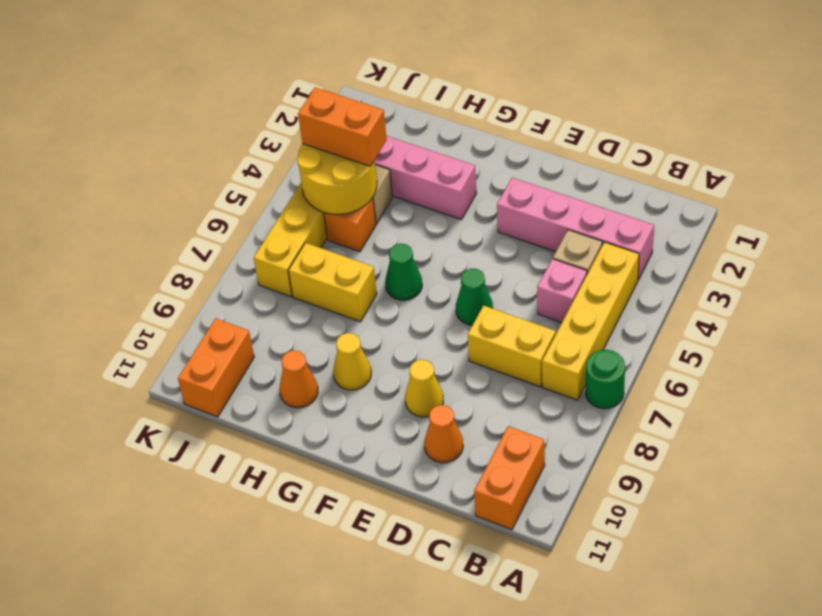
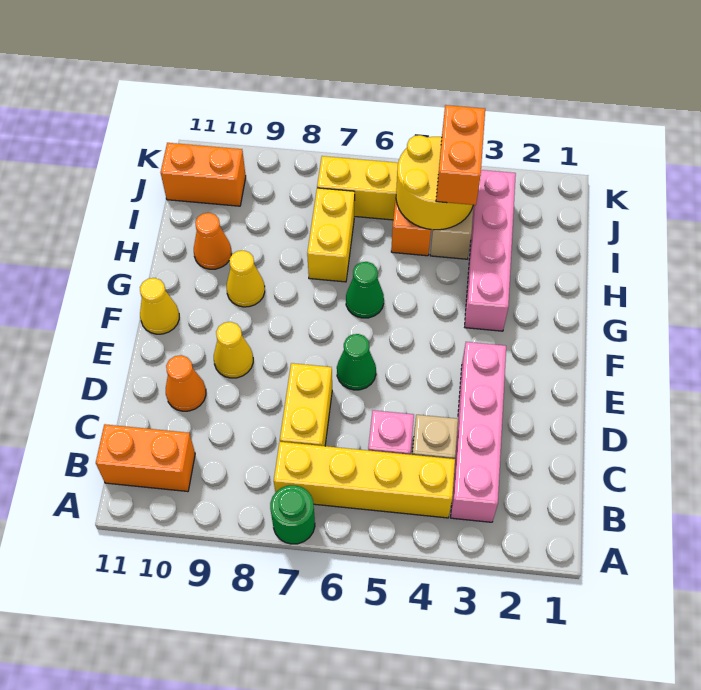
none -> yellow 1x1 cone [140,278,179,334]

